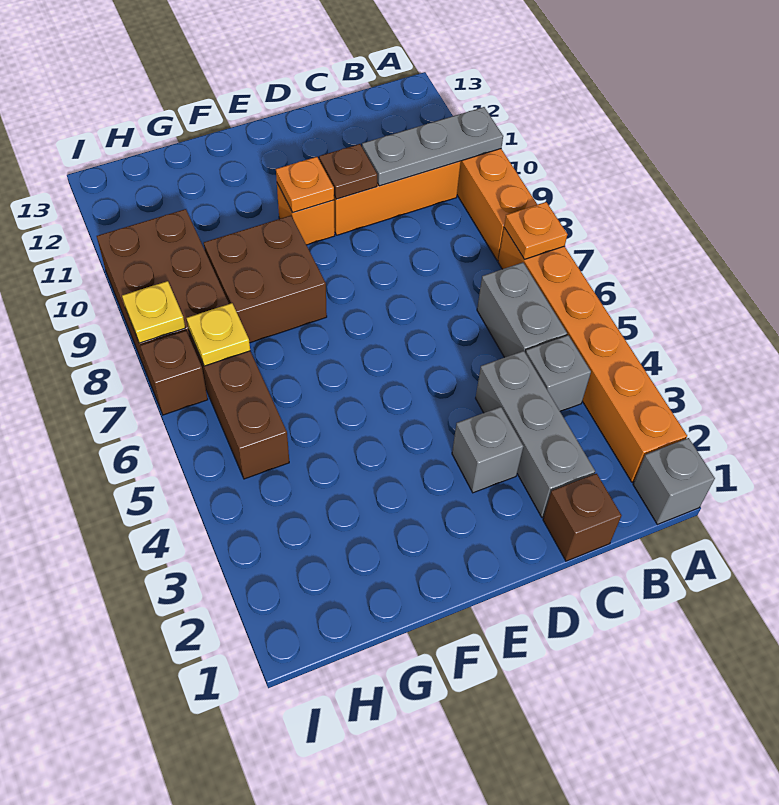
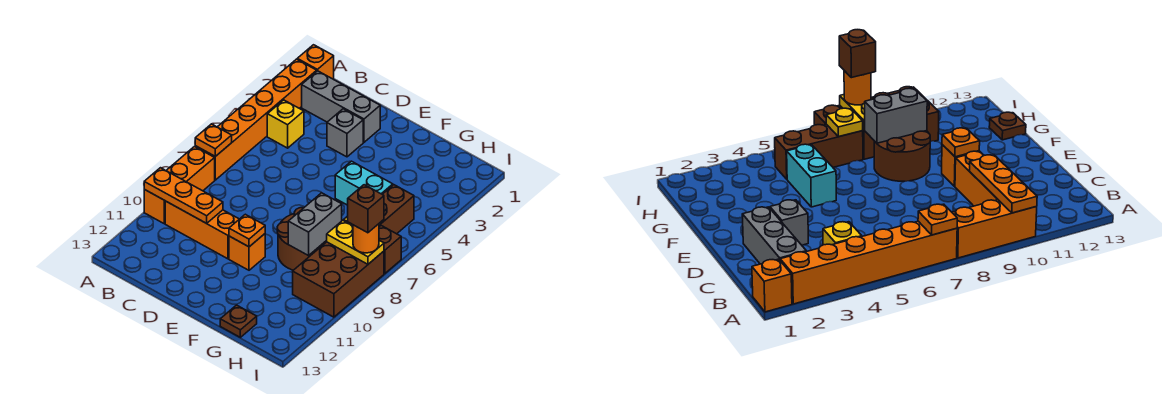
grey 1x1 brick [633,438,715,524] -> orange 1x1 brick [297,45,334,79]
grey 1x3 plate [362,107,503,186] -> orange 1x3 plate [144,168,223,223]
grey 1x1 brick [526,335,591,411] -> yellow 1x1 brick [267,100,304,148]
grey 1x2 brick [477,263,567,357] -> grey 1x2 brick moved to [288,193,342,256]
brown 1x1 brick [543,474,622,561] -> brown 1x1 brick moved to [348,185,384,233]
grey 1x3 brick [476,351,595,517] -> grey 1x3 brick turned to [302,71,380,142]
brown 1x1 plate [319,144,377,199] -> brown 1x1 plate moved to [220,305,257,337]
none -> cyan 1x2 brick [335,161,393,205]
brown 2x2 brick [204,216,327,343] -> brown 2x2 round brick [277,208,327,270]
yellow 1x1 plate [122,281,185,343] -> yellow 1x2 plate [327,220,384,264]
none -> orange 1x1 round brick [353,224,379,253]

